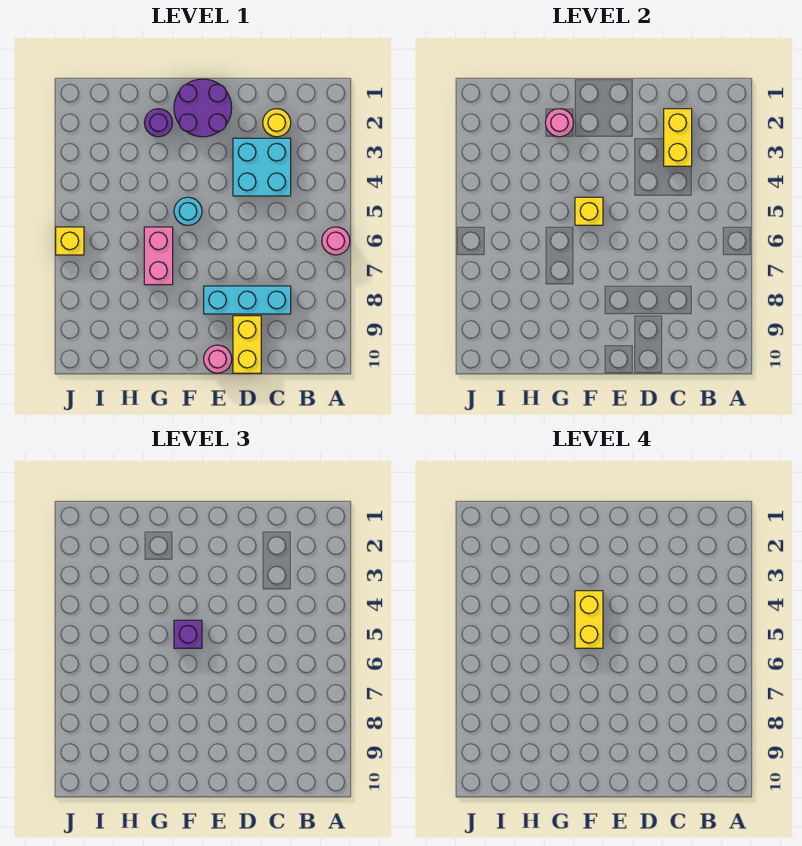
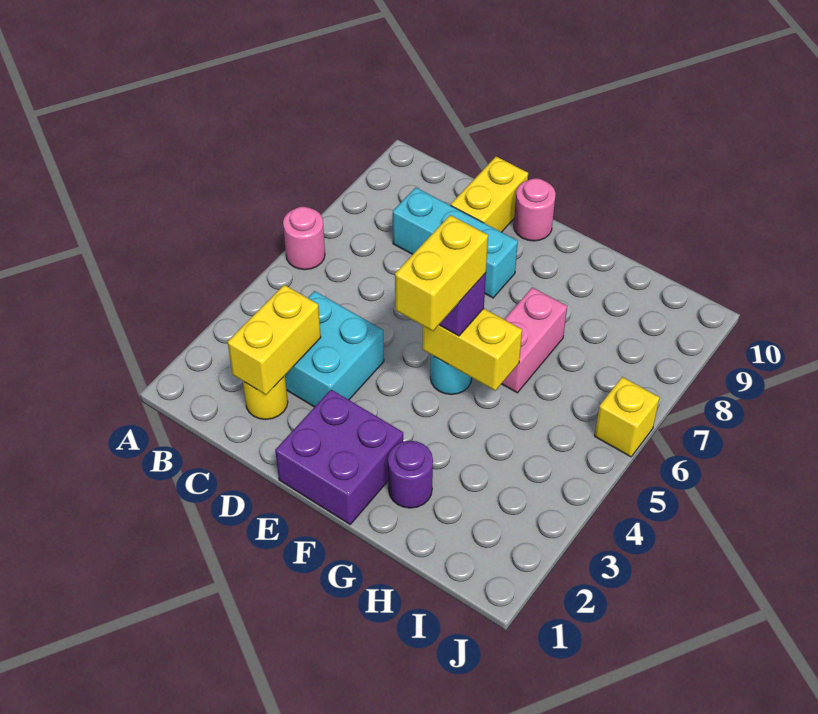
purple 2x2 round brick [174,79,232,137] -> purple 2x2 brick [275,390,403,524]
yellow 1x1 brick [575,197,603,225] -> yellow 1x2 brick [422,309,522,391]
pink 1x1 round brick [545,109,573,137] -> none

